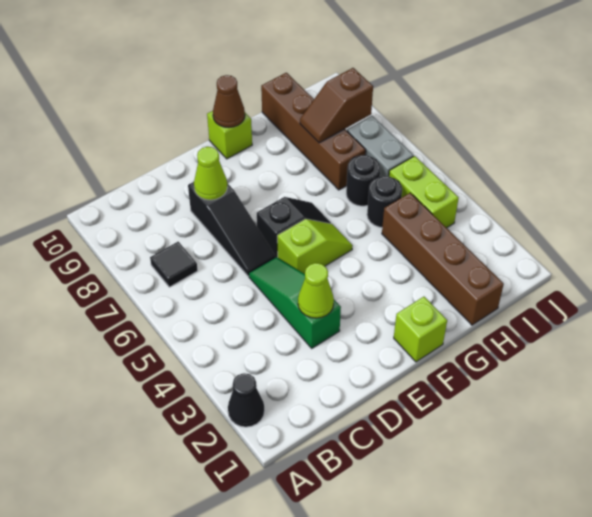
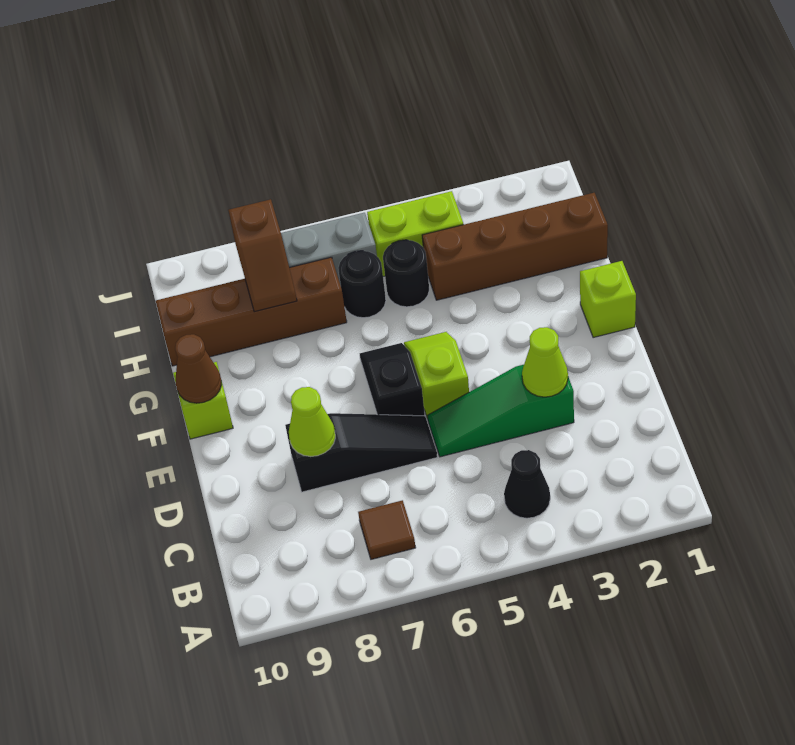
black 1x1 cone [228,373,265,427] -> black 1x1 cone moved to [504,450,550,518]
black 1x1 tile [150,242,198,287] -> brown 1x1 tile [358,500,416,559]

